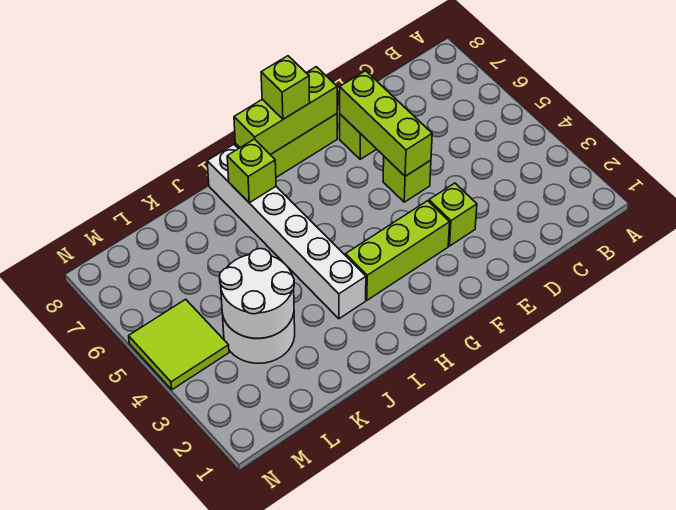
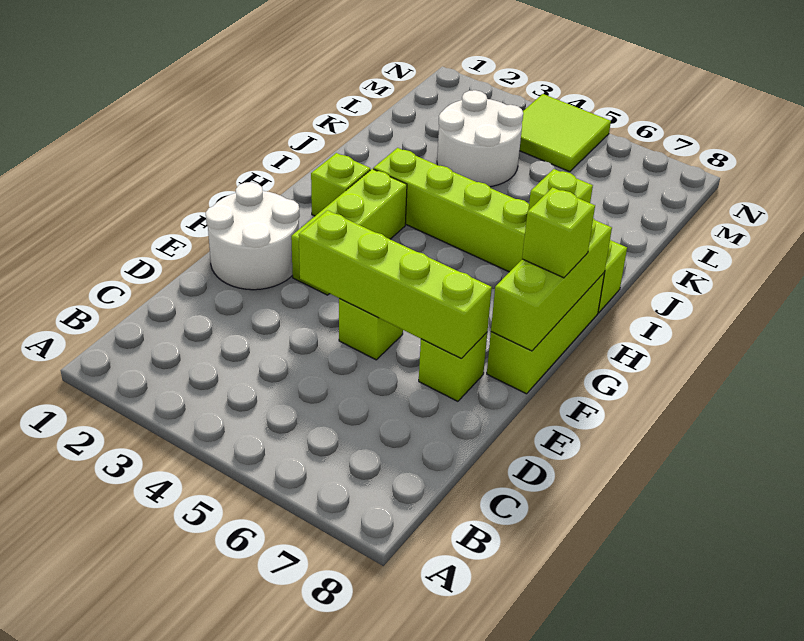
lime 1x1 brick [429,183,477,246] -> lime 1x1 brick moved to [311,153,370,216]
lime 1x3 brick [340,71,432,176] -> lime 1x4 brick [299,210,492,359]
white 1x6 brick [207,145,366,319] -> lime 1x6 brick [373,148,627,313]
white 2x2 round brick [219,249,294,338] -> white 2x2 round brick moved to [206,182,300,290]

